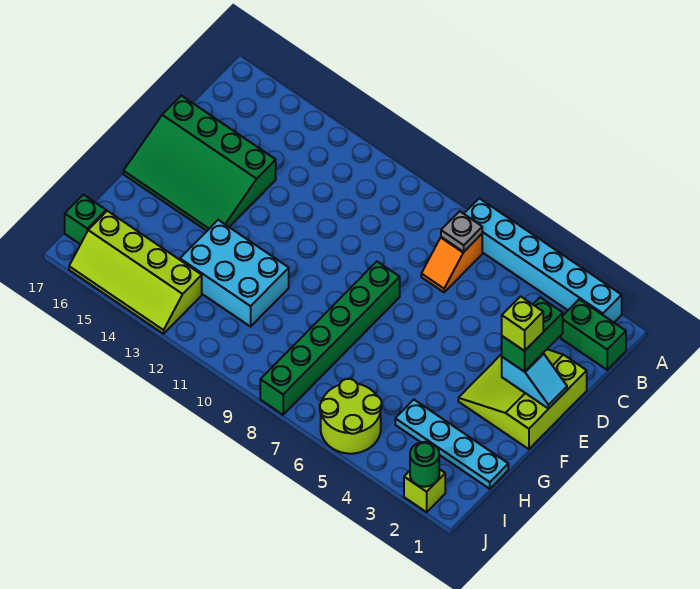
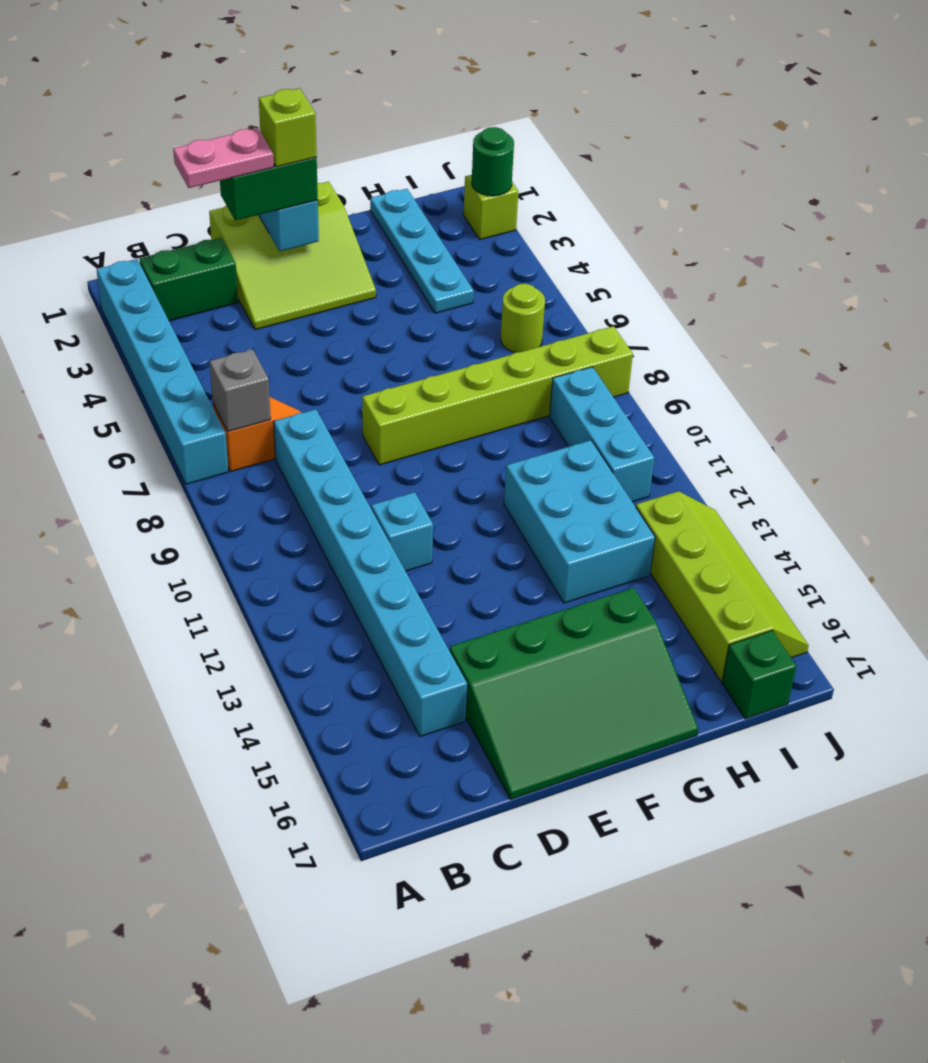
green 1x2 brick [561,299,626,370] -> green 1x2 brick turned to [140,238,238,321]
grey 1x1 plate [441,211,482,252] -> grey 1x1 brick [209,349,271,431]
none -> pink 1x2 plate [173,128,274,188]
none -> cyan 1x8 brick [274,409,467,736]
none -> cyan 1x1 brick [371,492,433,571]
green 3x4 slope [123,96,276,231] -> green 3x4 slope turned to [449,588,698,799]
green 1x6 brick [260,262,400,415] -> lime 1x6 brick [362,326,633,465]
lime 2x2 round brick [320,379,382,454] -> lime 1x1 round brick [501,284,545,353]
none -> cyan 1x3 brick [550,367,654,502]

